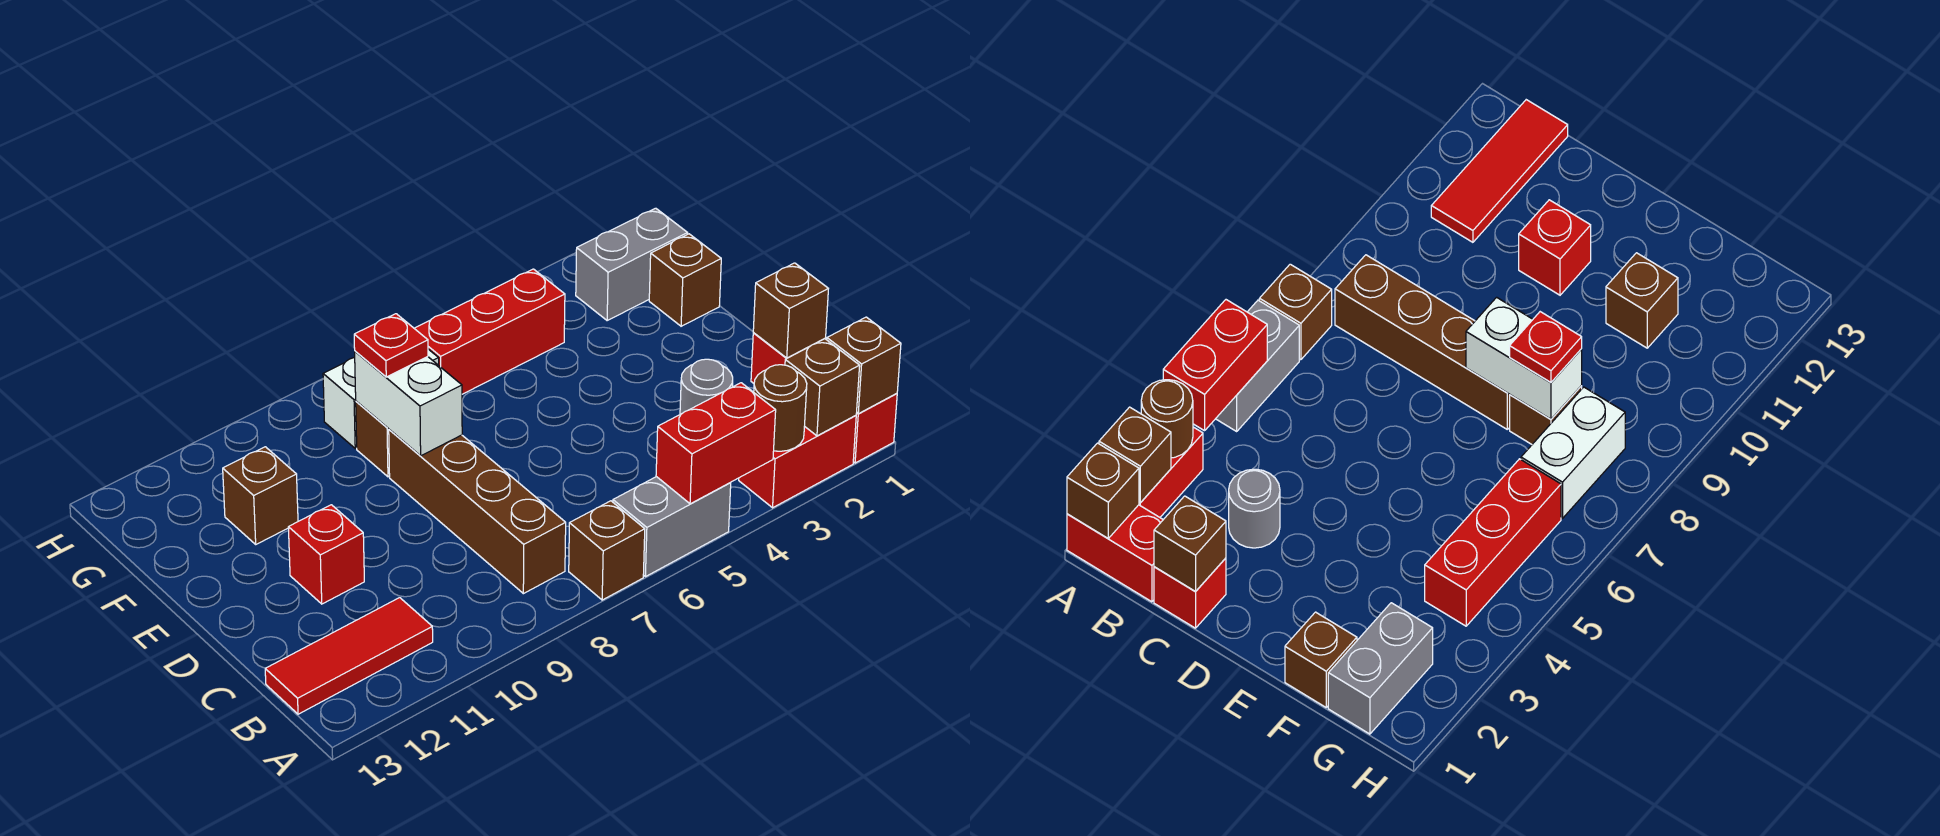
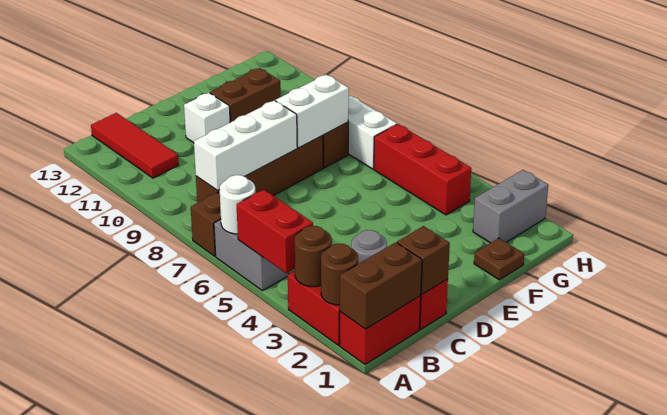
brown 1x1 brick [827,317,901,414] -> brown 1x2 brick [340,242,422,329]
brown 1x1 brick [785,339,860,436] -> brown 1x1 round brick [321,244,358,305]
none -> white 1x1 round brick [220,175,255,234]
none -> white 1x3 brick [194,100,297,191]
red 1x1 brick [288,505,364,604] -> white 1x1 brick [184,93,230,143]
brown 1x1 brick [649,234,721,326] -> brown 1x1 plate [474,238,524,280]
red 1x1 plate [354,314,428,377] -> none
brown 1x1 brick [223,447,298,544] -> brown 1x2 brick [210,68,281,122]
grey 1x2 brick [576,208,688,321] -> grey 1x2 brick turned to [473,170,548,243]

